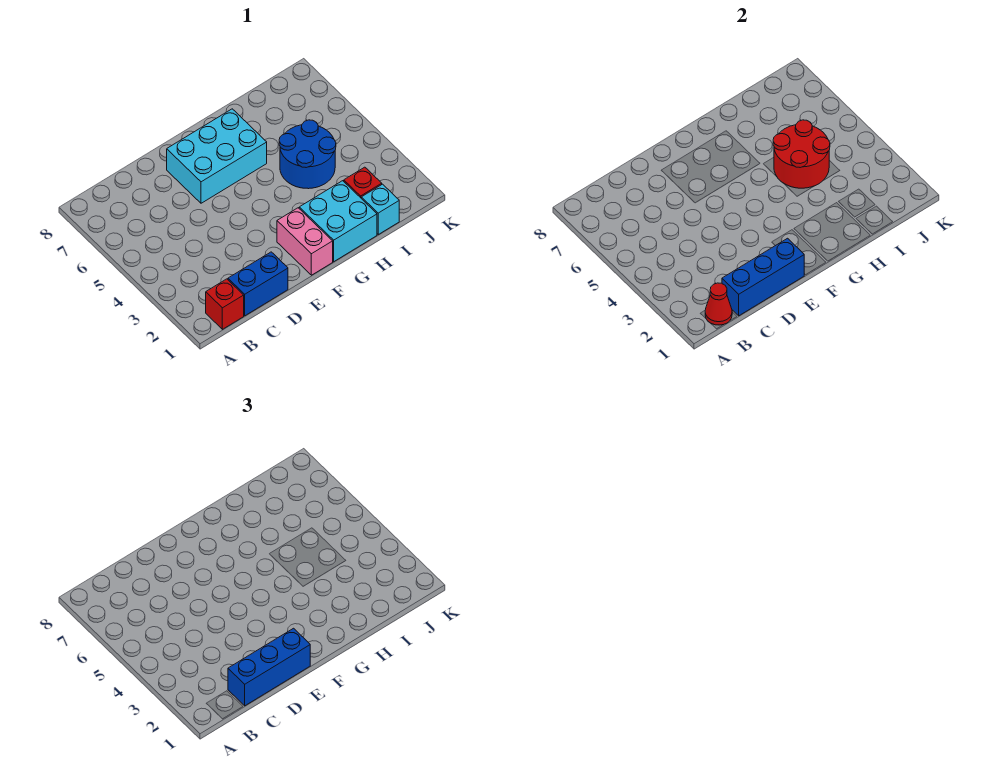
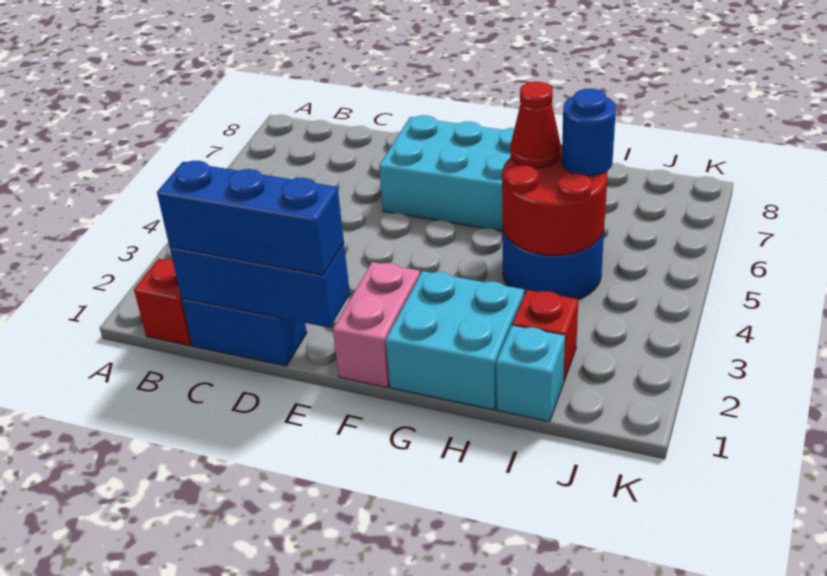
red 1x1 cone [705,283,732,325] -> red 1x1 cone moved to [510,82,561,168]
none -> blue 1x1 round brick [562,88,616,176]

